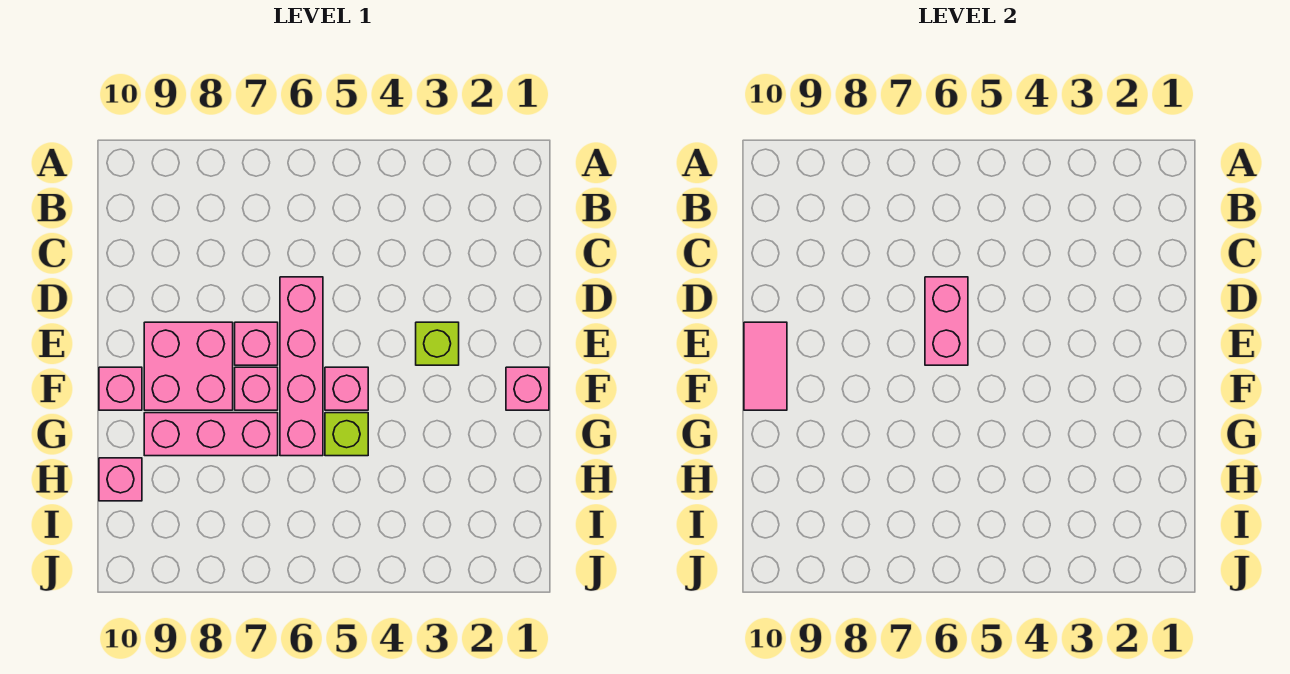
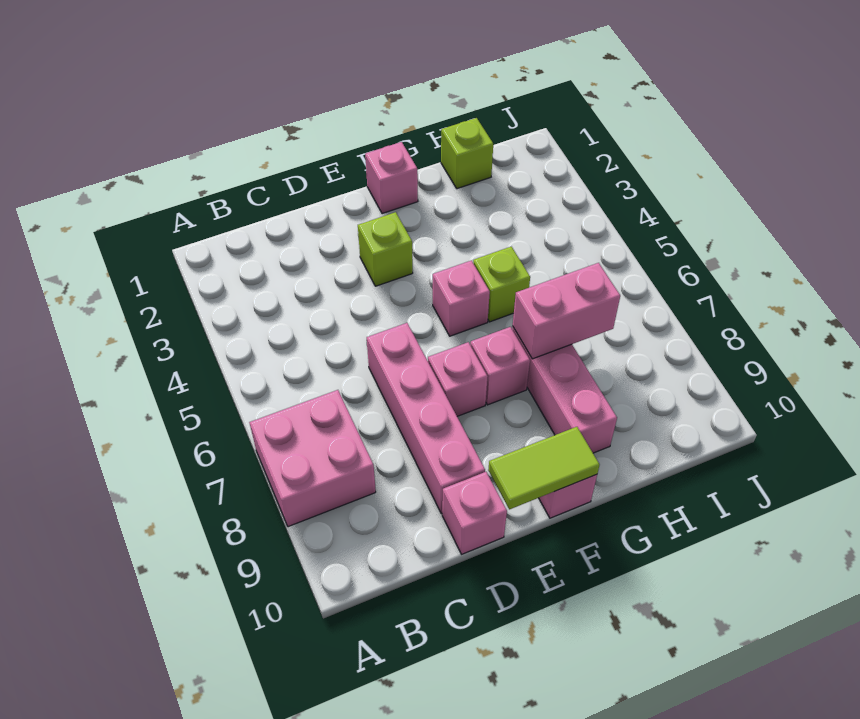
pink 1x4 brick [280,277,323,456] -> pink 1x4 brick turned to [367,323,485,514]
pink 1x2 brick [925,277,968,365] -> pink 1x2 brick moved to [513,263,620,359]
pink 2x2 brick [144,322,233,410] -> pink 2x2 brick moved to [249,390,376,527]
pink 1x2 tile [744,322,787,410] -> lime 1x2 tile [488,427,599,509]
none -> lime 1x1 brick [441,118,493,189]
pink 1x1 brick [99,458,142,501] -> pink 1x1 brick moved to [442,472,507,554]

